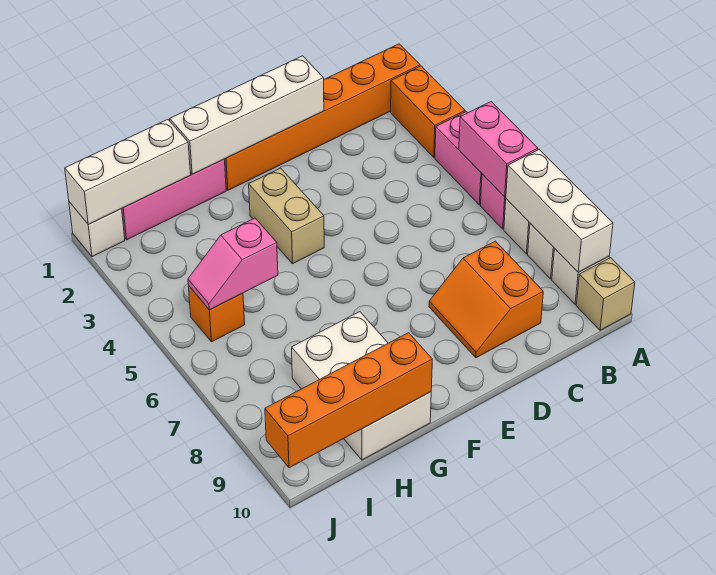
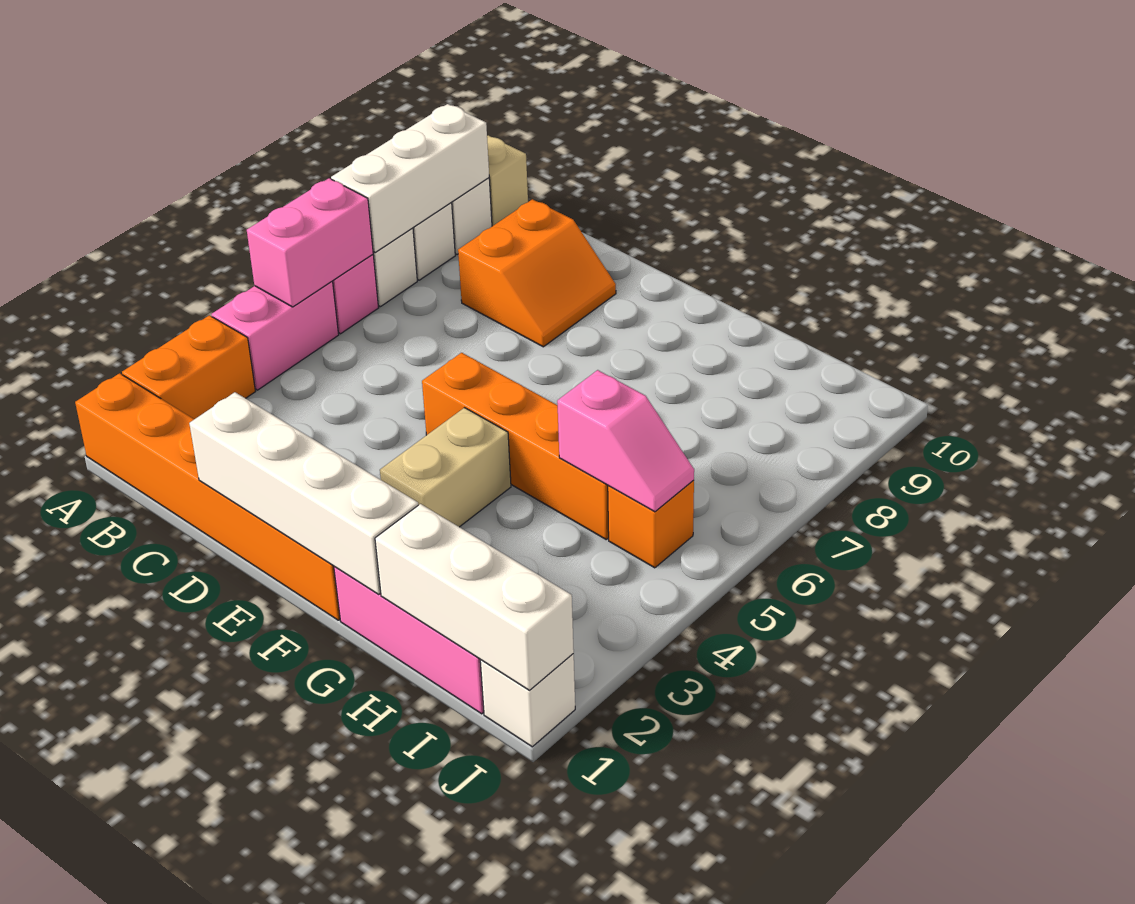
white 2x3 brick [292,312,431,460] -> none
orange 1x4 brick [265,333,432,468] -> orange 1x4 brick moved to [422,353,609,539]

